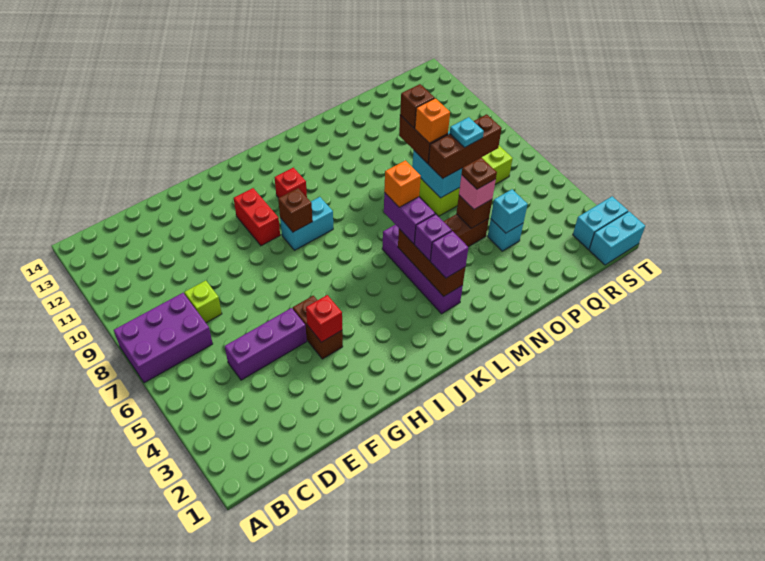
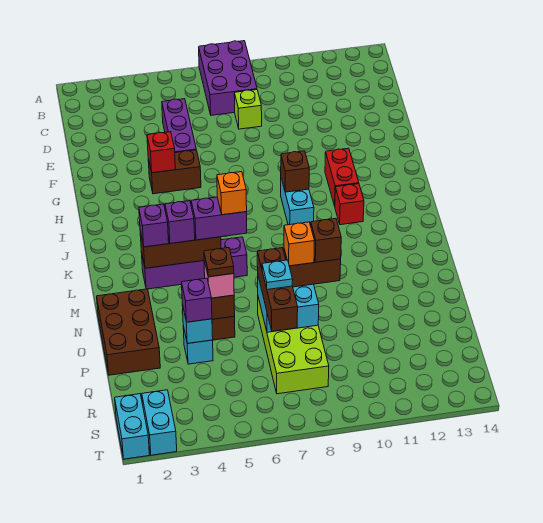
red 1x2 brick [234,188,280,246] -> red 1x2 brick turned to [325,148,359,206]
none -> brown 2x3 brick [97,289,160,375]
none -> purple 1x1 brick [182,278,212,322]

